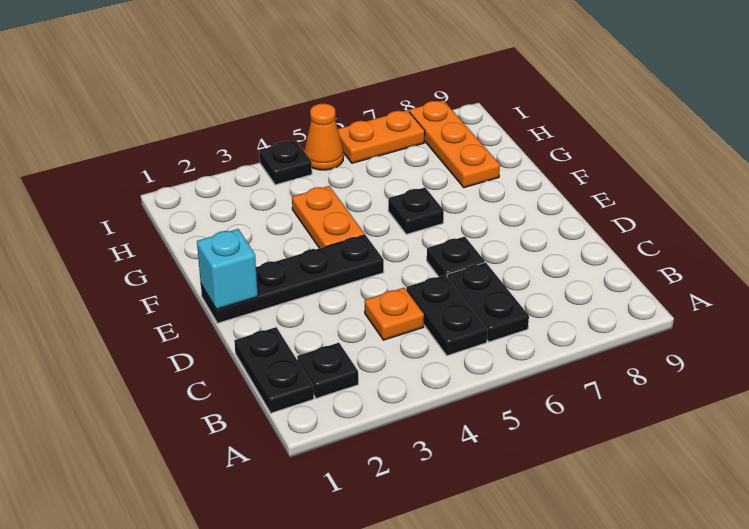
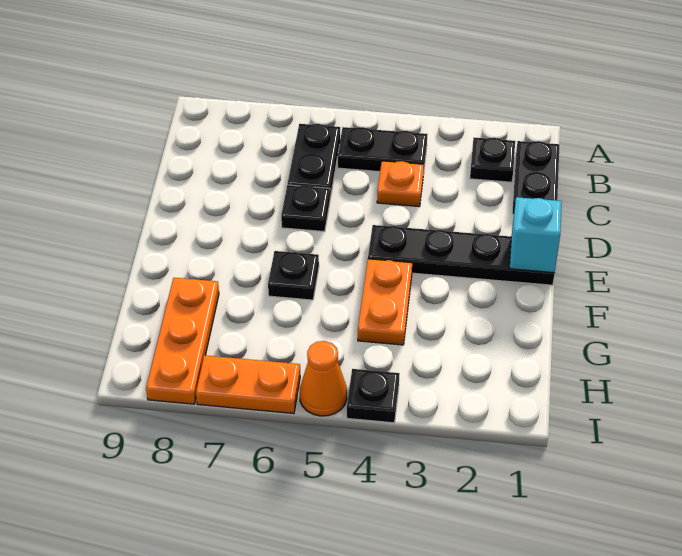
black 1x2 plate [406,275,487,356] -> black 1x2 plate turned to [338,127,427,174]

